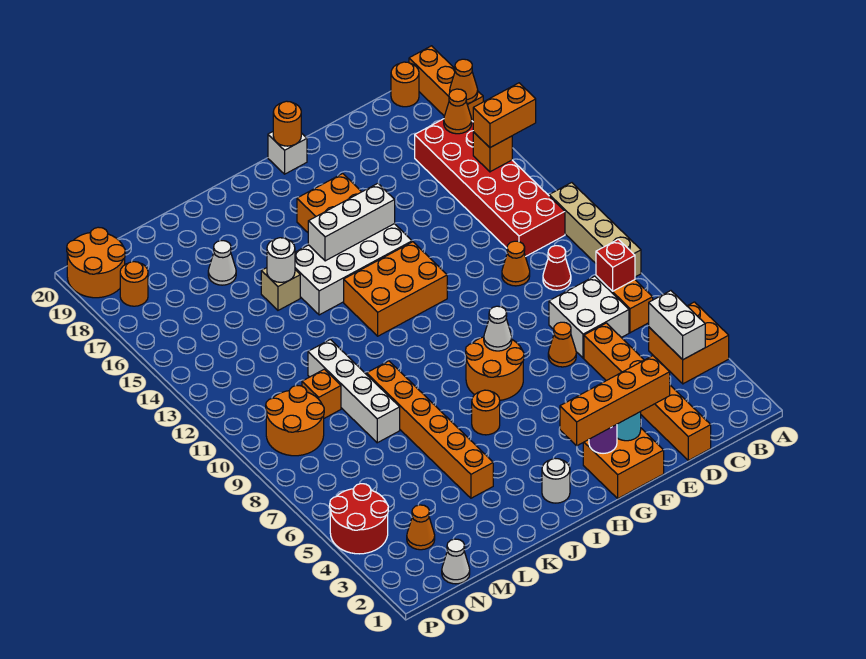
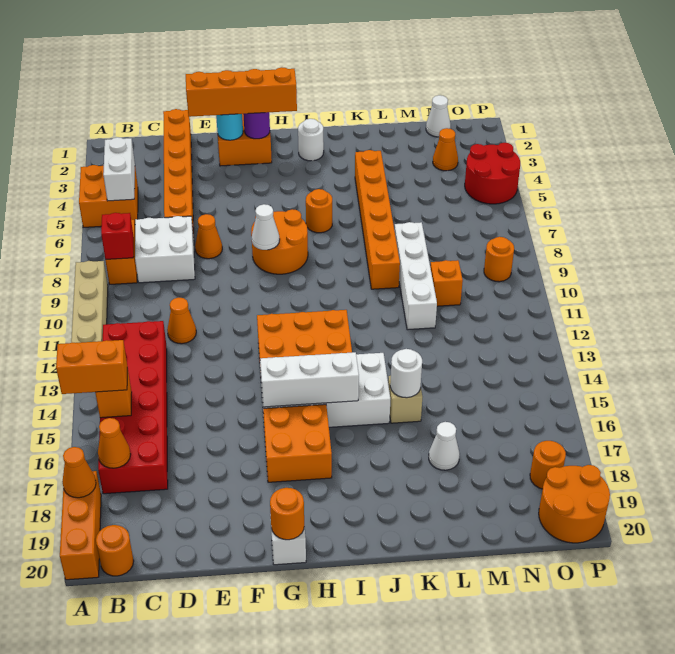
red 1x1 cone [543,246,571,290] -> none
orange 2x2 round brick [266,386,324,456] -> orange 1x1 round brick [484,237,514,282]

